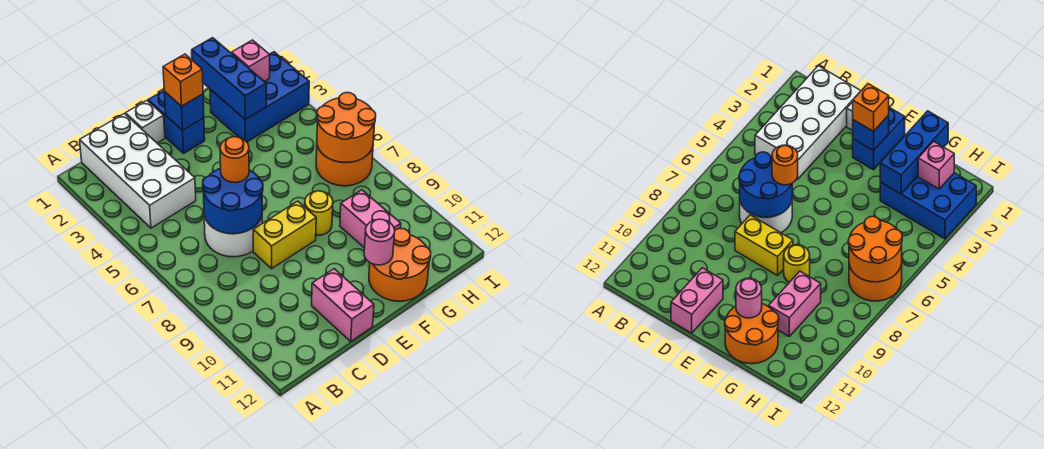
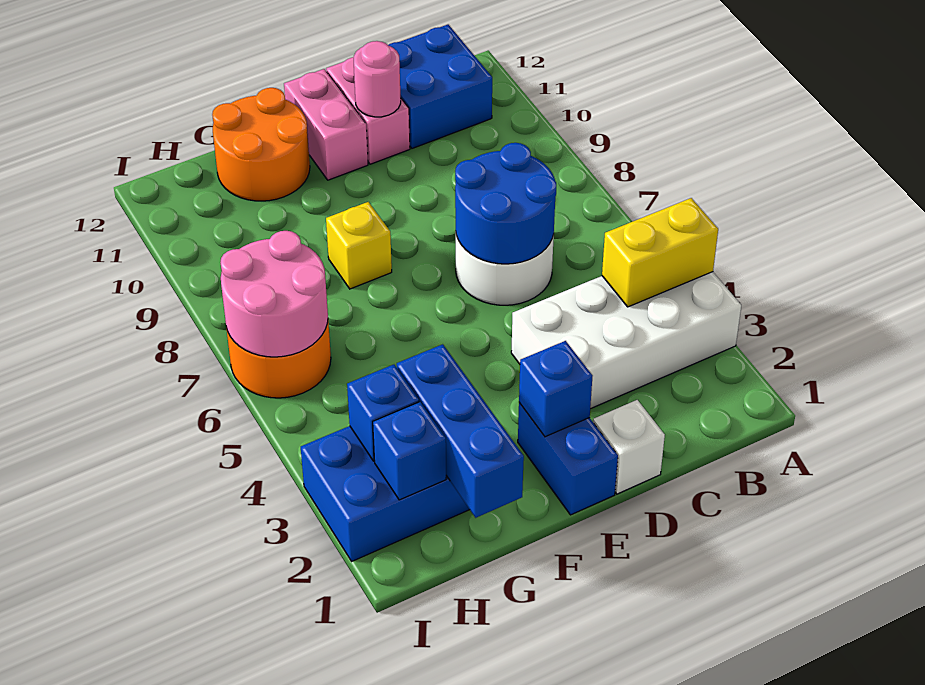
white 2x4 brick [80,114,196,228] -> white 2x4 brick turned to [511,272,741,409]
none -> blue 2x2 brick [388,25,492,148]
orange 1x1 round brick [220,137,249,183] -> none
yellow 1x2 brick [253,201,316,269] -> yellow 1x2 brick moved to [602,198,718,307]
orange 1x1 brick [163,54,203,106] -> none
yellow 1x1 round brick [305,191,333,235] -> yellow 1x1 brick [326,202,392,289]
pink 1x1 round brick [364,219,395,265] -> pink 1x1 round brick moved to [354,41,401,117]
pink 1x2 brick [340,190,401,248] -> pink 1x2 brick moved to [284,69,368,180]
pink 1x1 brick [232,40,270,82] -> blue 1x1 brick [373,402,446,500]
none -> blue 1x1 brick [347,365,419,461]
orange 2x2 round brick [317,93,376,162] -> pink 2x2 round brick [220,231,328,357]

